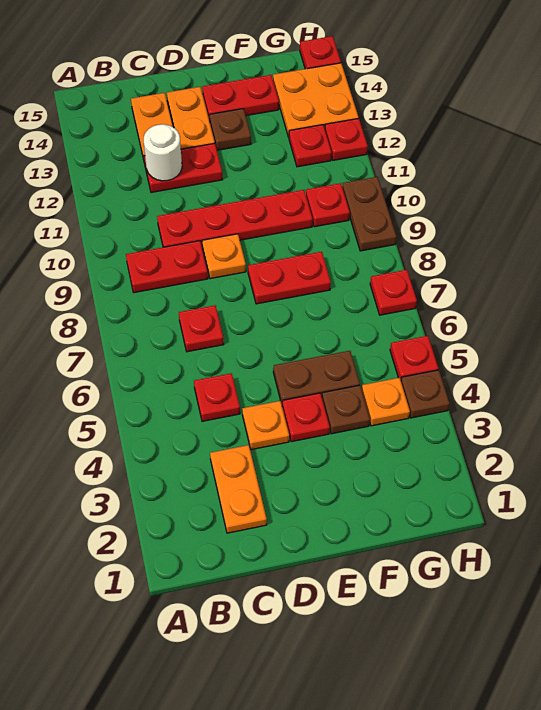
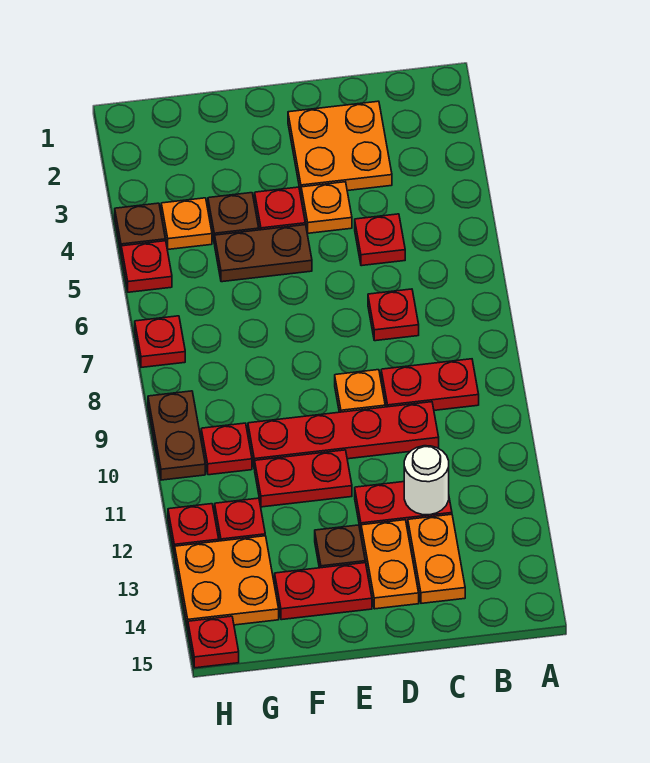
orange 1x2 plate [210,445,267,533] -> orange 2x2 plate [288,101,392,193]
red 1x2 plate [248,252,331,304] -> red 1x2 plate moved to [255,450,352,507]

